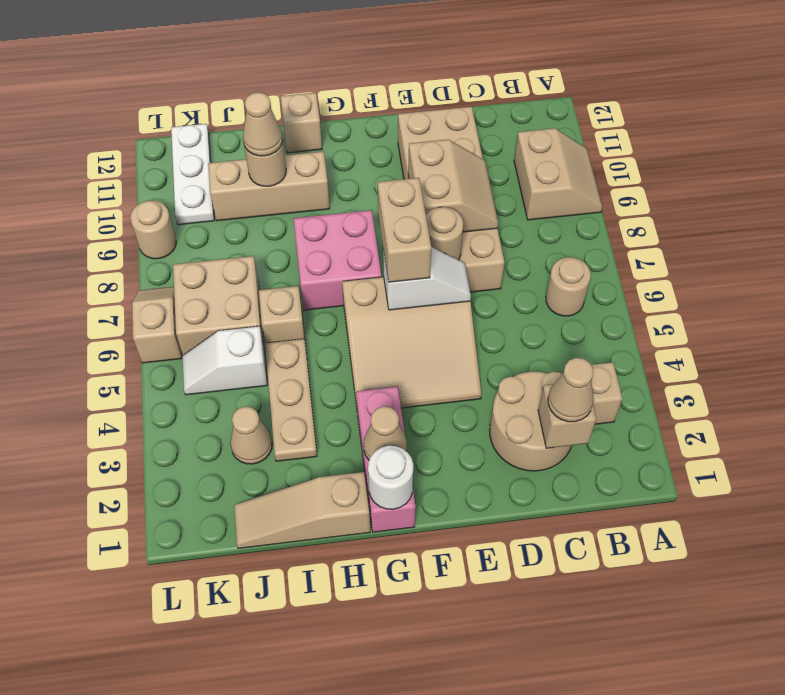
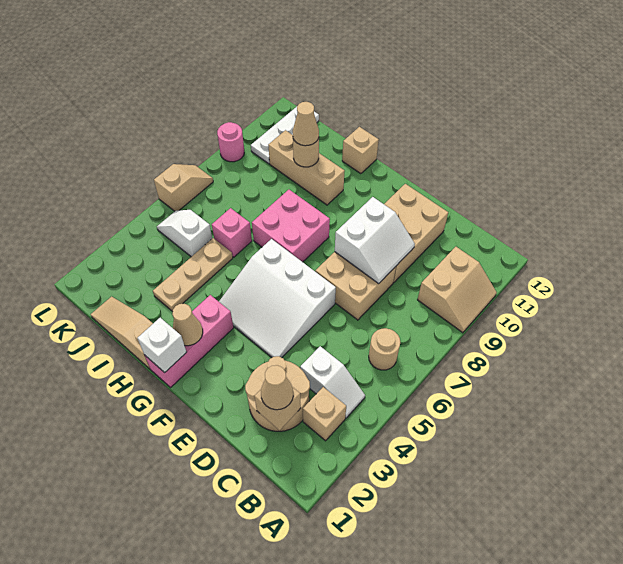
tan 2x2 slope [408,140,498,232] -> white 2x2 slope [335,197,415,284]
tan 3x3 slope [342,277,482,408] -> white 3x3 slope [219,239,336,358]
white 1x2 slope [383,247,471,310] -> white 1x2 slope moved to [300,346,365,418]
tan 1x1 round brick [426,207,463,260] -> none
tan 1x2 brick [378,178,431,282] -> none
white 1x1 round brick [368,446,413,509] -> white 1x1 brick [138,318,186,373]
tan 1x1 brick [259,286,305,343] -> pink 1x1 brick [212,208,252,257]
tan 1x1 cone [230,407,272,464] -> none
tan 2x2 brick [173,256,264,355] -> none
tan 1x1 round brick [130,200,176,259] -> pink 1x1 round brick [217,122,244,162]

